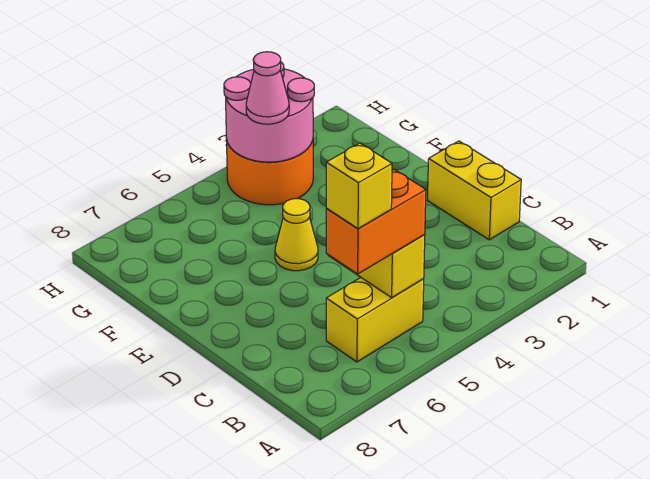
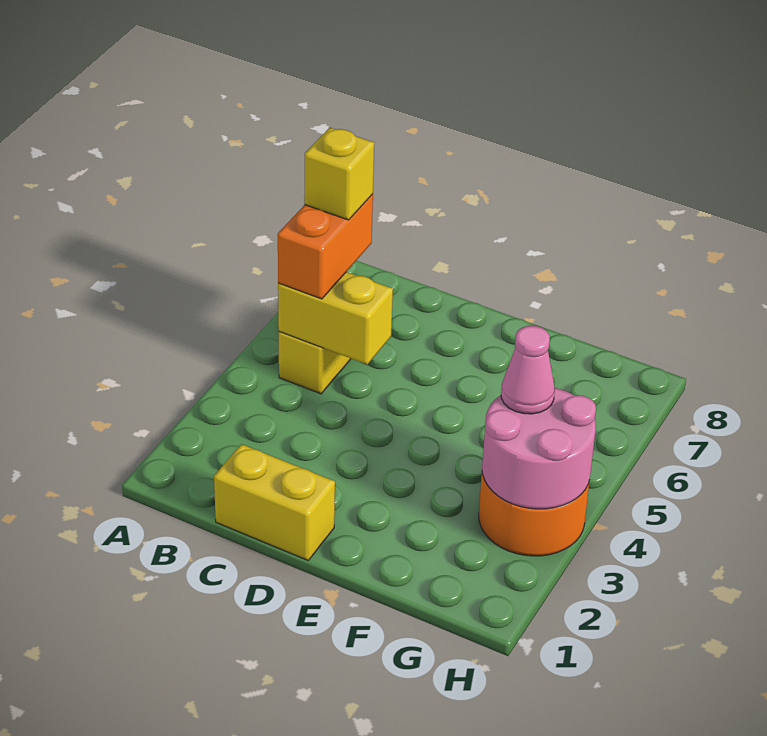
yellow 1x1 cone [275,199,318,271] -> none

